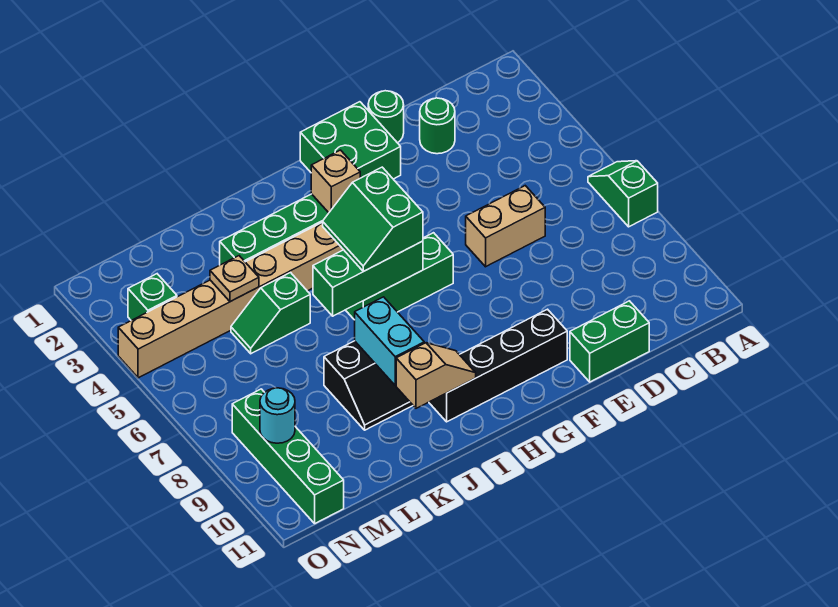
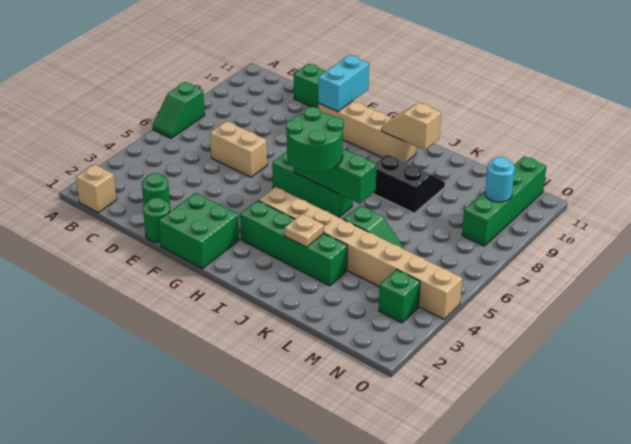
black 1x4 brick [429,309,567,422] -> tan 1x4 brick [318,101,416,162]
tan 1x1 brick [311,150,360,213] -> tan 1x1 brick moved to [76,164,117,213]
green 2x2 slope [323,167,423,271] -> green 2x2 round brick [286,107,344,173]
cyan 1x2 brick [355,297,424,385] -> cyan 1x2 brick moved to [318,55,369,112]
tan 1x1 plate [210,256,259,302] -> tan 1x1 plate moved to [285,214,324,247]

